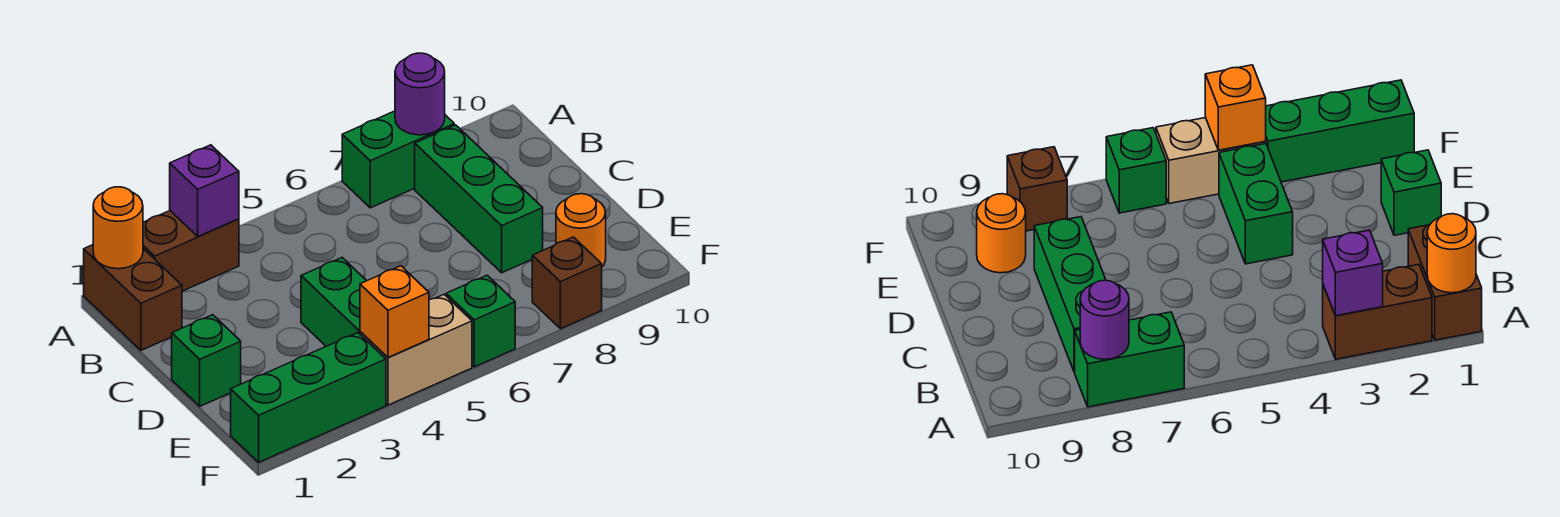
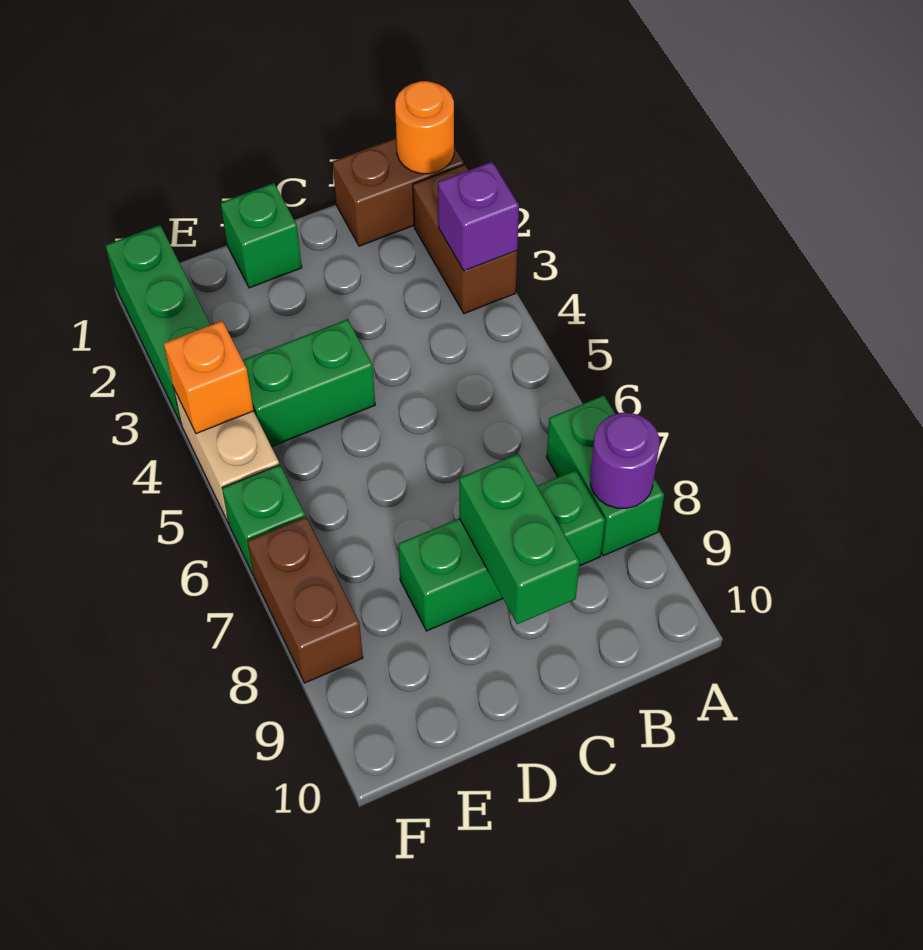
none -> green 1x2 brick [459,454,580,624]
orange 1x1 round brick [556,194,606,267] -> none
brown 1x1 brick [532,237,602,329] -> brown 1x2 brick [247,517,363,683]

